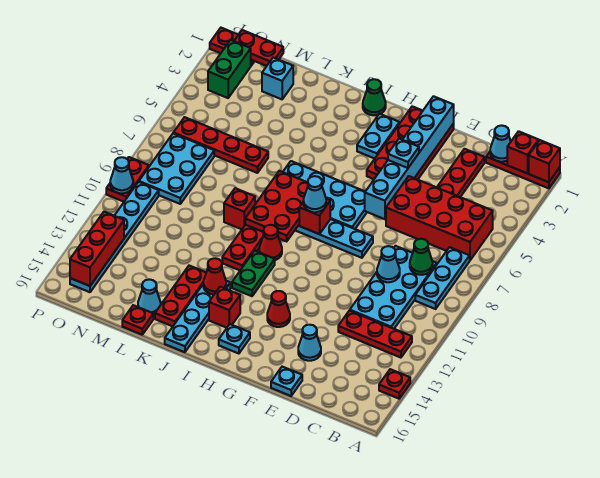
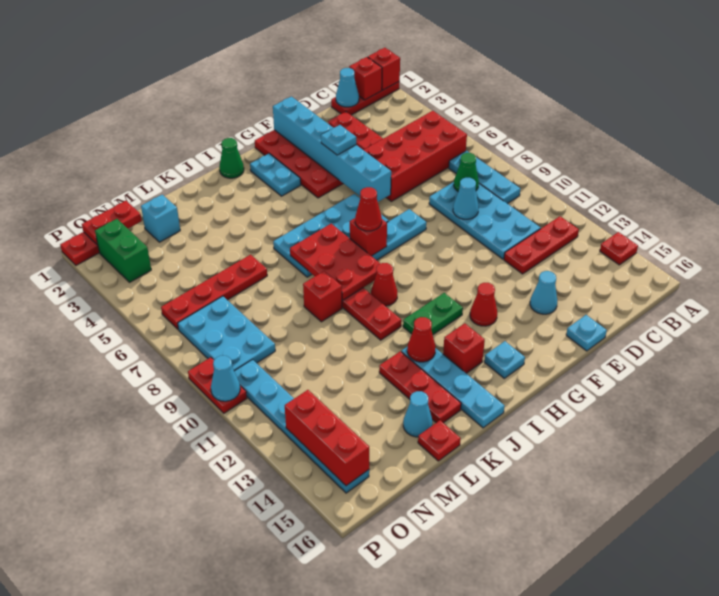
cyan 1x1 cone [303,176,326,212] -> red 1x1 cone [355,187,382,231]
green 1x2 plate [232,251,275,296] -> green 1x2 plate turned to [403,293,463,335]

